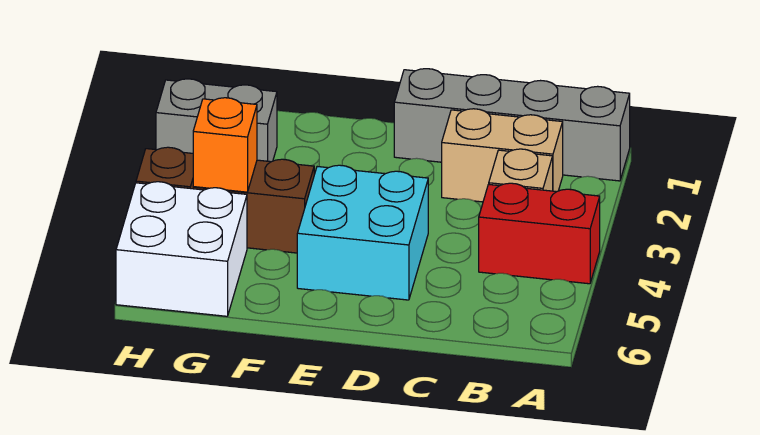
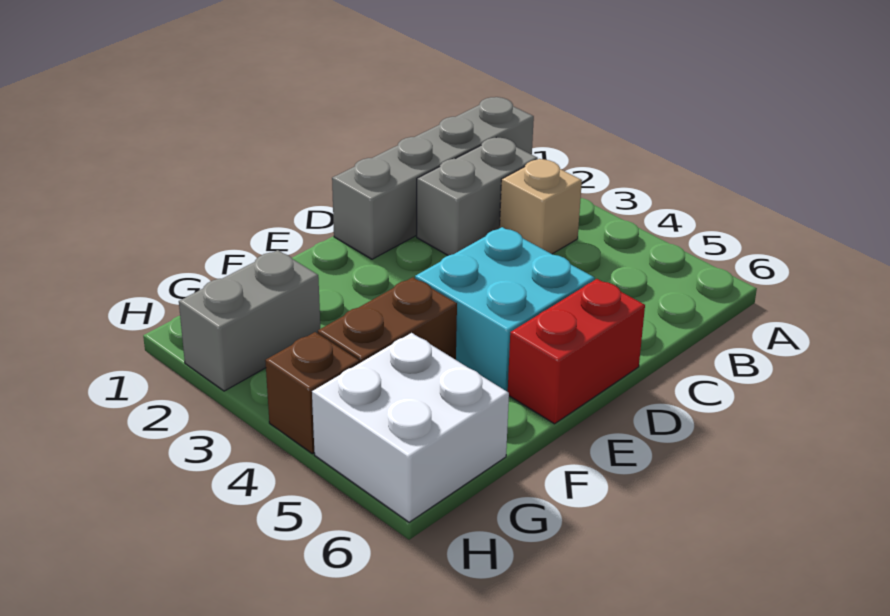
red 1x2 brick [479,183,600,284] -> red 1x2 brick moved to [508,279,645,424]
tan 1x2 brick [442,109,563,202] -> grey 1x2 brick [417,138,538,255]
orange 1x1 brick [193,98,257,192] -> none

